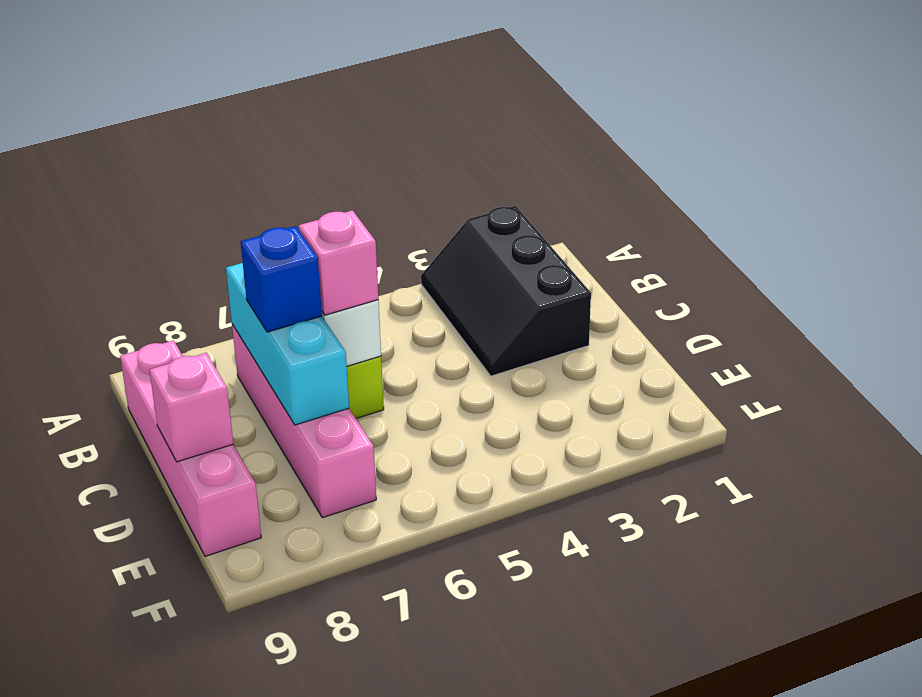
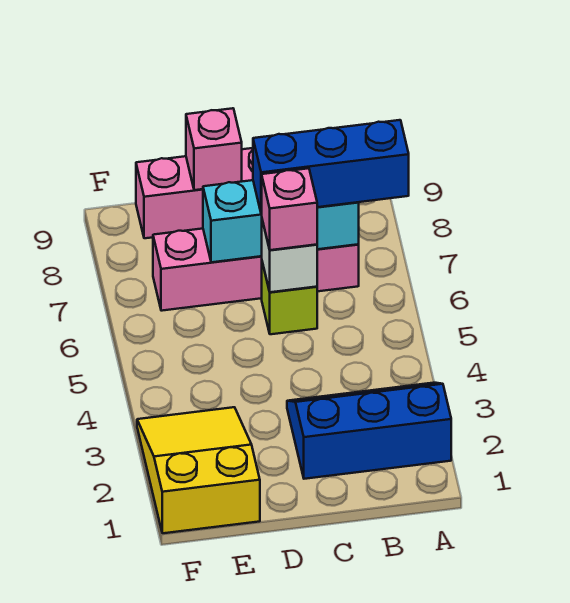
black 2x3 slope [421,206,591,376] -> blue 2x3 slope [287,383,451,479]
blue 1x1 brick [241,226,322,332] -> blue 1x3 brick [253,120,409,214]
none -> yellow 2x3 slope [137,407,260,533]

